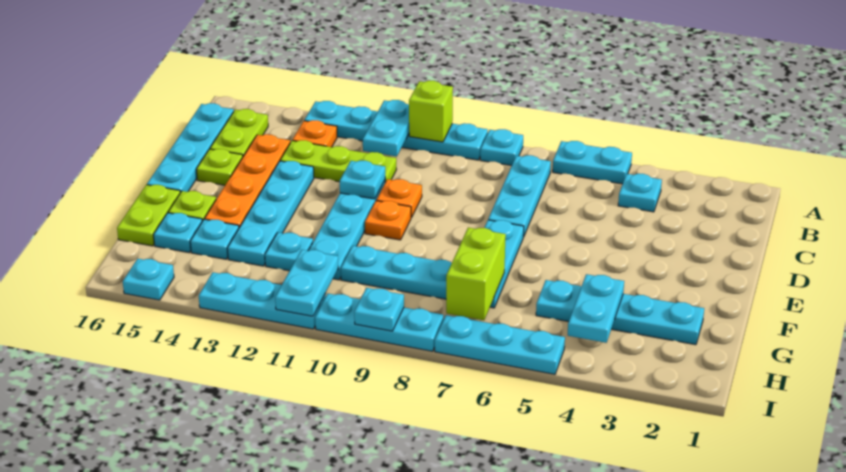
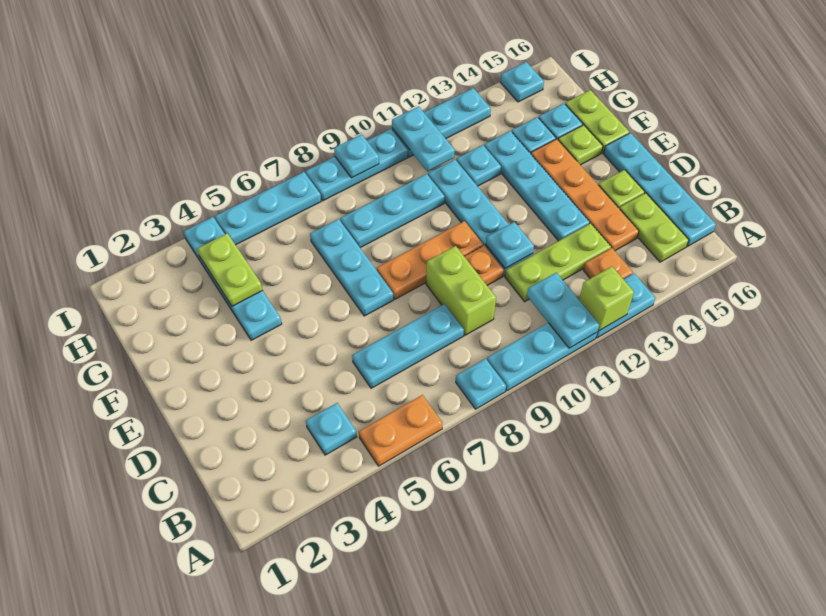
cyan 1x2 plate [553,141,632,184] -> orange 1x2 plate [359,395,443,466]
lime 1x1 brick [409,81,453,142] -> lime 1x1 brick moved to [579,266,634,331]
cyan 1x3 plate [488,155,551,237] -> cyan 1x3 plate turned to [352,304,464,388]
orange 1x1 plate [365,201,411,240] -> orange 1x3 plate [377,221,483,299]
cyan 1x4 plate [536,280,704,345] -> cyan 1x4 plate turned to [184,217,282,340]
cyan 1x2 plate [568,274,624,343] -> lime 1x2 plate [197,233,263,306]
lime 1x2 brick [446,228,506,320] -> lime 1x2 brick moved to [426,246,496,335]

